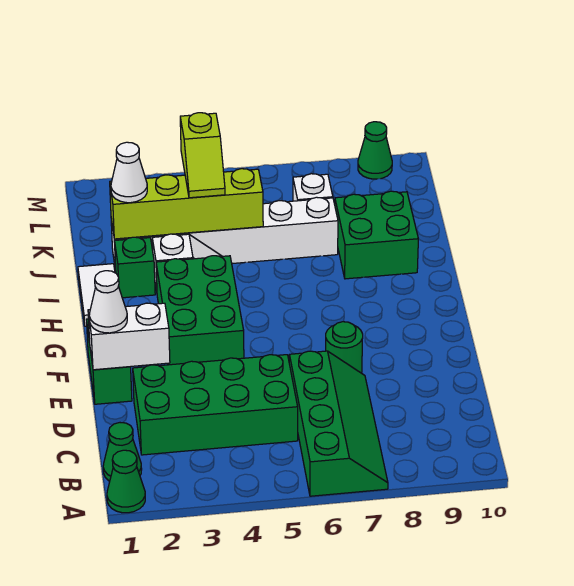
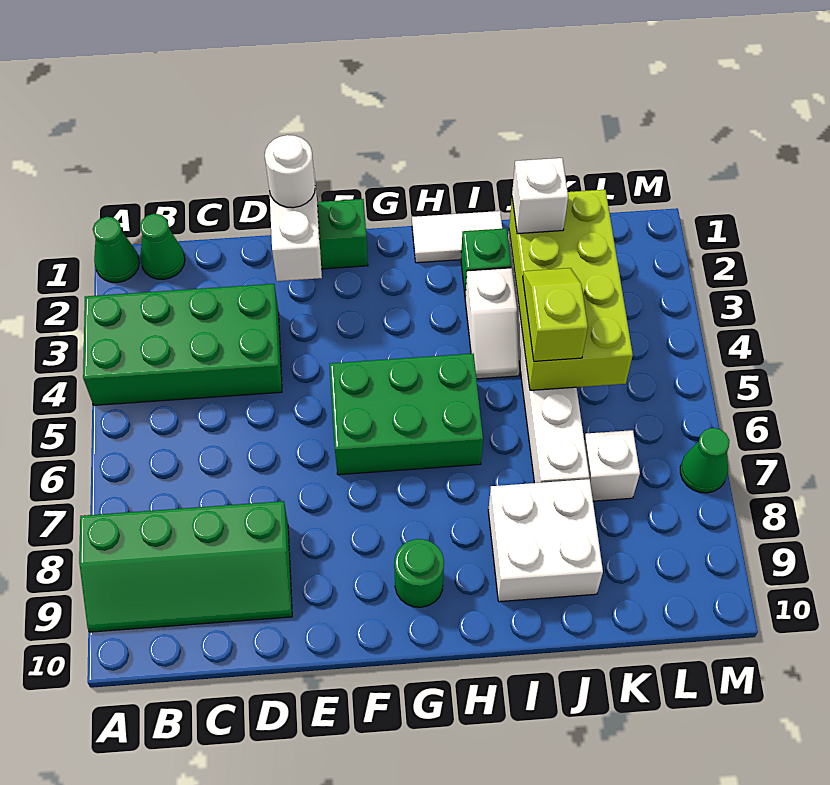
green 2x4 slope [289,351,388,496] -> green 2x4 slope moved to [79,501,292,632]
green 2x4 brick [133,355,298,455] -> green 2x4 brick turned to [83,284,282,405]
white 1x1 cone [89,271,127,333] -> white 1x1 round brick [265,135,315,208]
green 1x1 round brick [326,322,363,373] -> green 1x1 round brick moved to [394,539,444,607]
green 2x3 brick [156,256,244,365] -> green 2x3 brick moved to [330,353,483,475]
green 2x2 brick [335,191,418,279] -> white 2x2 brick [488,479,603,602]
lime 1x4 brick [110,169,263,239] -> lime 2x4 brick [509,190,633,390]
white 1x1 cone [111,142,147,203] -> white 1x1 brick [512,158,568,234]
lime 1x2 slope [180,113,225,198] -> lime 1x2 slope turned to [523,268,588,361]
green 1x1 cone [358,122,392,179] -> green 1x1 cone moved to [680,428,729,493]

